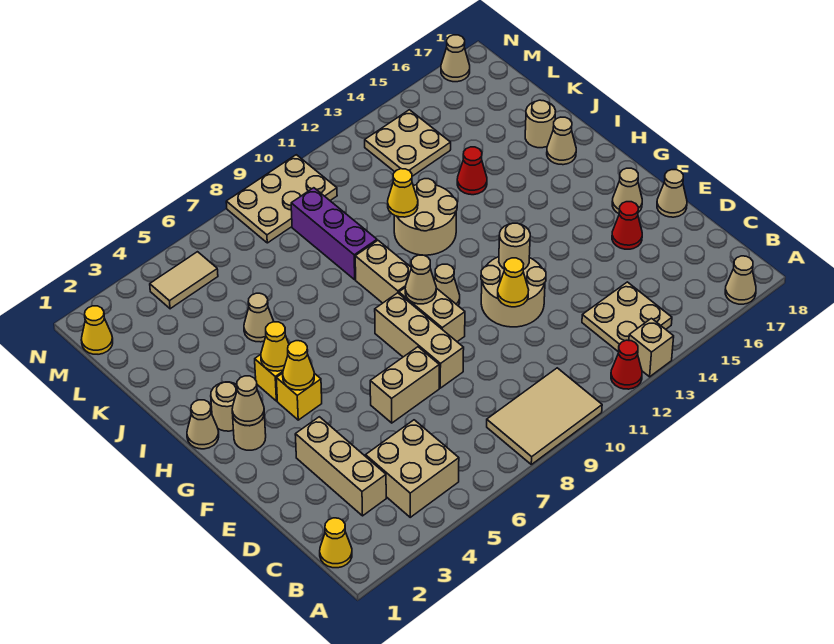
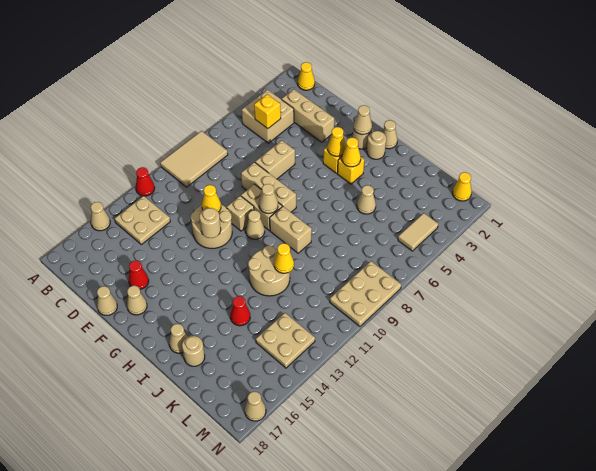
tan 1x1 brick [629,318,674,377] -> tan 1x1 brick moved to [227,196,254,231]
tan 1x1 cone [725,256,756,304] -> tan 1x1 cone moved to [91,202,110,231]
none -> yellow 1x1 brick [254,94,281,129]
purple 1x3 brick [291,188,377,280] -> none

